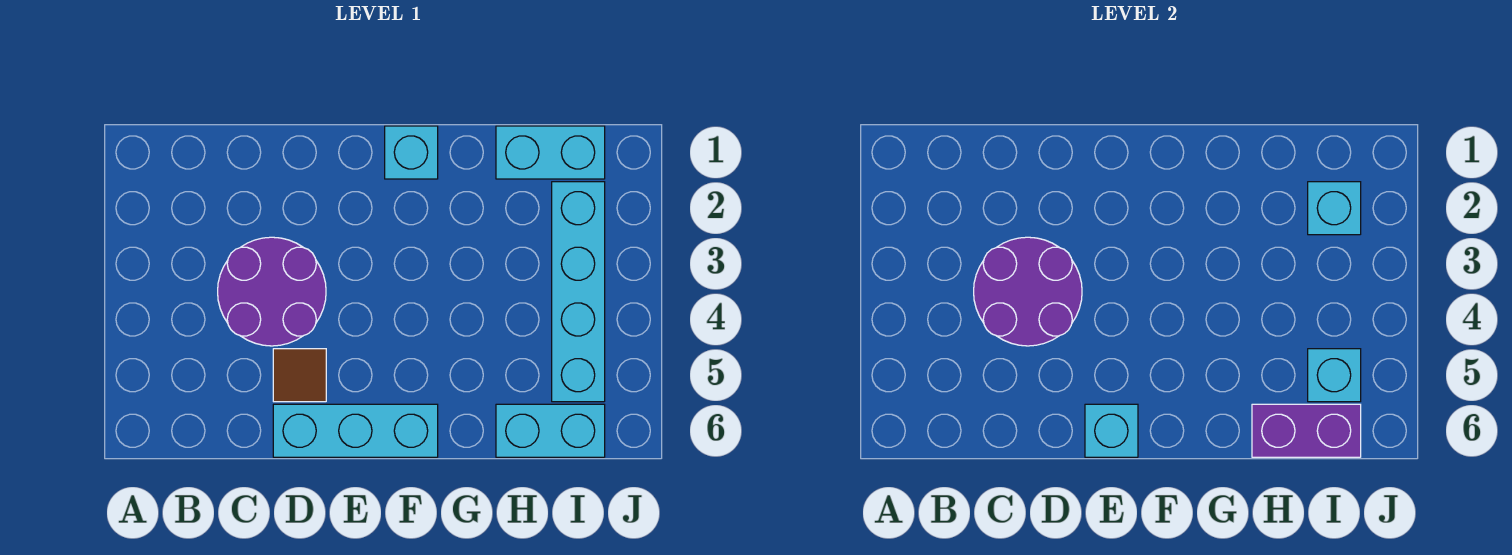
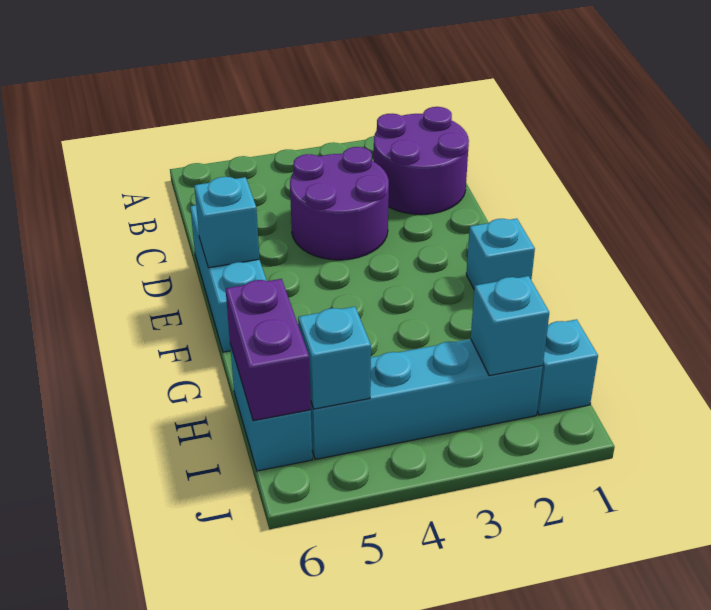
purple 2x2 round brick [974,237,1082,346] -> purple 2x2 round brick moved to [374,107,469,214]
brown 1x1 tile [273,349,326,402] -> none
cyan 1x2 brick [496,126,605,179] -> cyan 1x1 brick [537,319,598,415]

